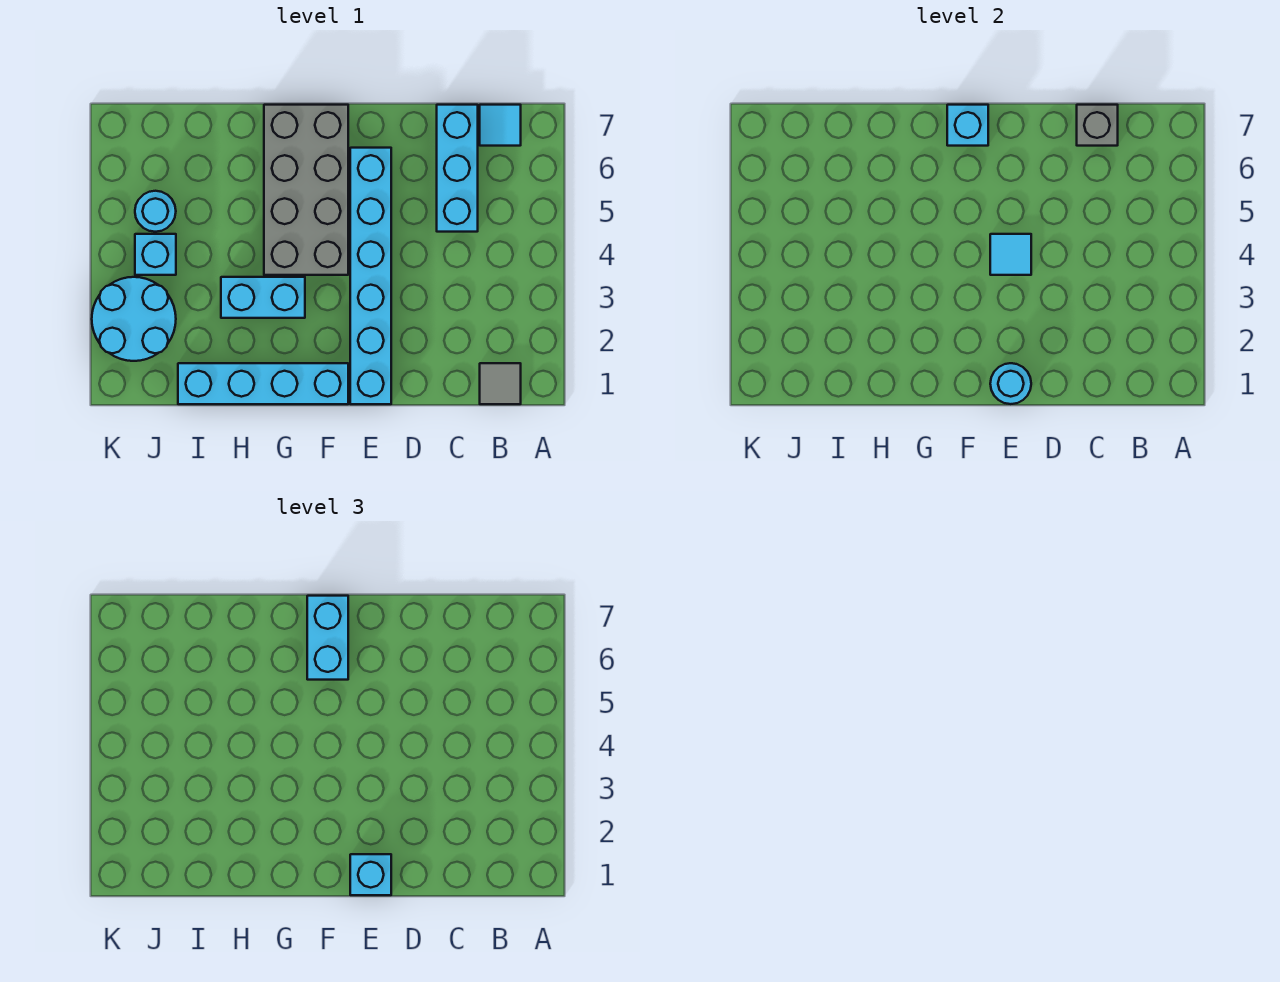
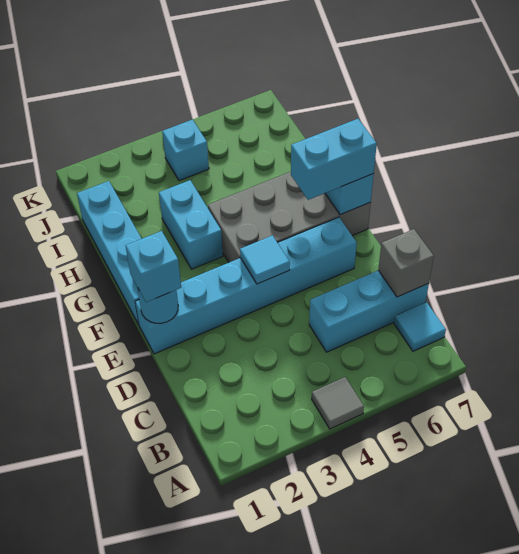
grey 1x1 tile [480,363,521,404] -> grey 1x1 tile moved to [312,377,364,429]
cyan 2x2 round brick [92,277,176,361] -> none
cyan 1x1 round brick [135,191,176,232] -> none

